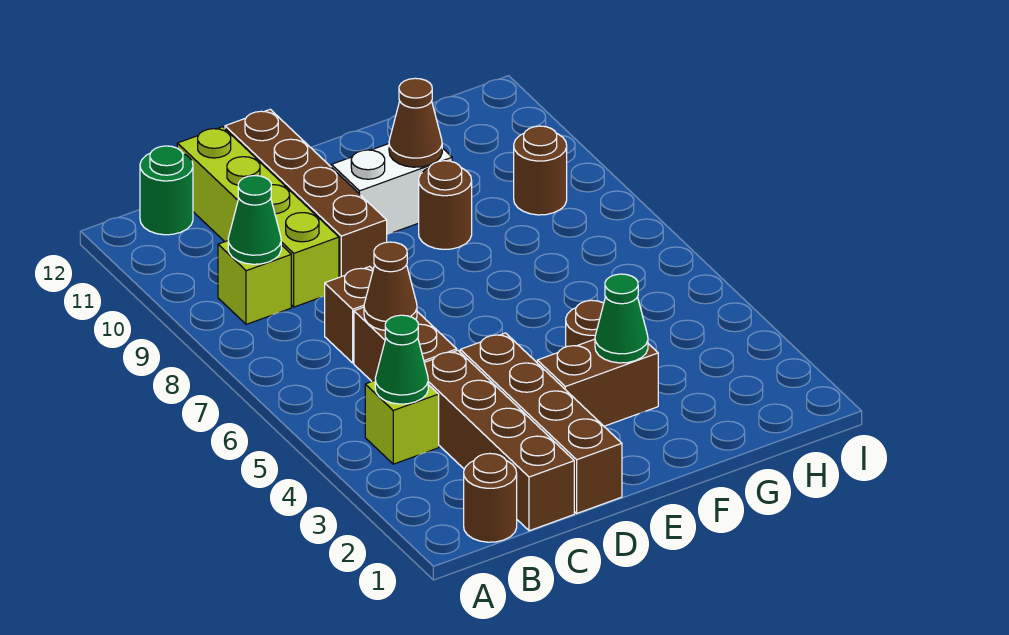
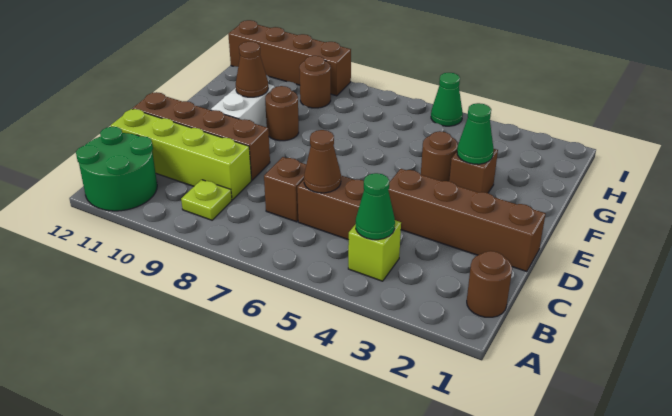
lime 1x1 brick [218,241,291,324] -> lime 1x1 plate [181,180,232,220]
green 1x1 cone [228,176,281,264] -> green 1x1 cone moved to [431,73,463,126]
green 1x1 round brick [140,146,193,235] -> green 2x2 round brick [76,127,157,211]
brown 1x4 brick [424,350,574,531] -> brown 1x4 brick moved to [228,20,351,96]
brown 1x2 brick [537,339,658,426] -> brown 1x1 brick [449,149,498,193]

